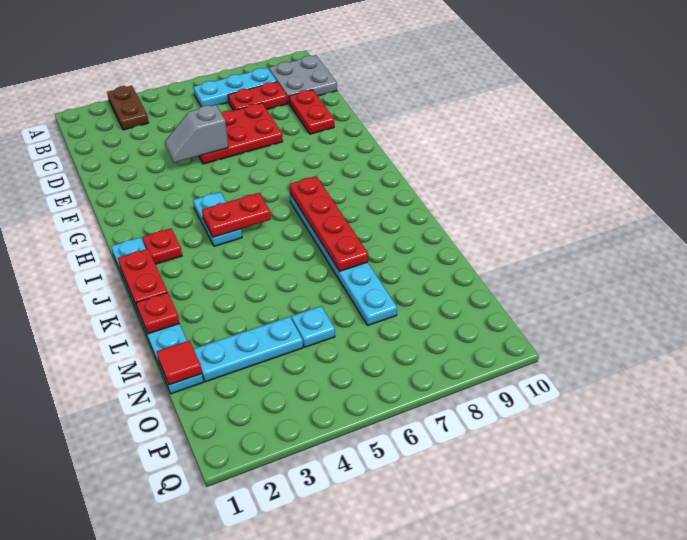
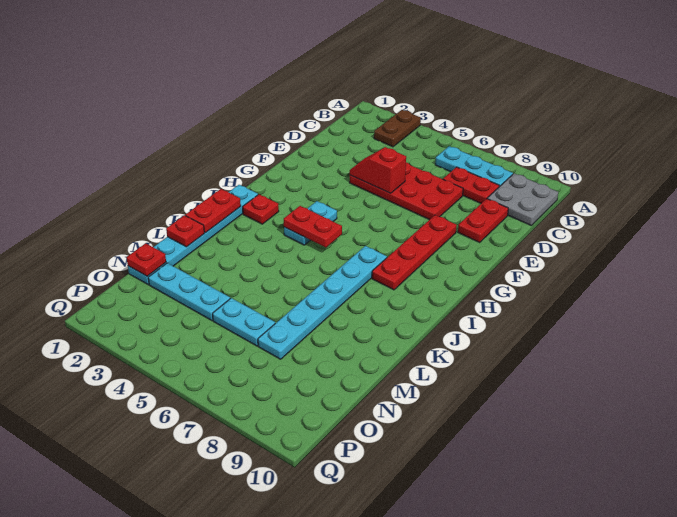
red 2x3 plate [199,103,283,164] -> red 2x4 plate [350,162,463,220]
grey 1x2 slope [165,105,228,163] -> red 1x2 slope [350,147,406,193]
red 1x4 plate [290,176,368,271] -> red 1x4 plate moved to [372,215,457,290]
red 1x1 tile [157,341,202,385] -> red 1x1 plate [127,243,166,276]
cyan 1x1 plate [292,306,335,347] -> cyan 1x2 plate [213,298,275,346]

